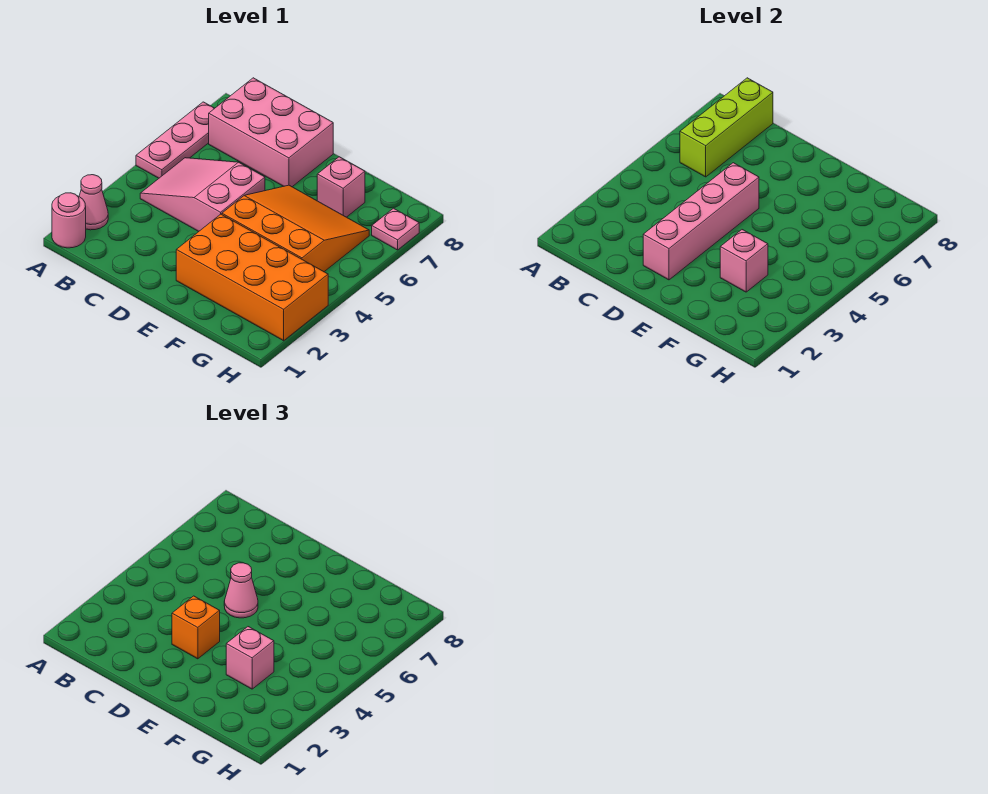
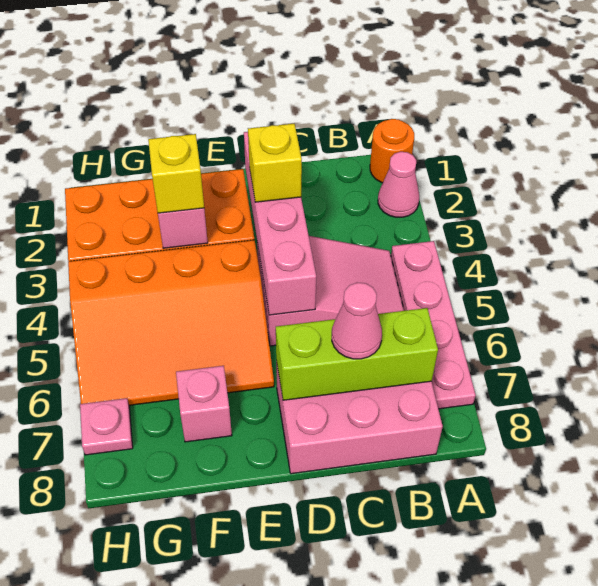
pink 1x1 round brick [52,193,86,248] -> orange 1x1 round brick [370,119,414,183]
pink 1x3 plate [136,102,215,178] -> pink 1x4 plate [391,241,476,409]
lime 1x3 brick [680,78,773,177] -> lime 1x3 brick turned to [276,308,438,400]
orange 1x1 brick [172,596,220,659] -> yellow 1x1 brick [248,124,302,202]
pink 1x1 cone [224,563,258,618] -> pink 1x1 cone moved to [332,283,382,359]
orange 3x3 slope [222,185,369,272] -> orange 3x4 slope [68,240,274,405]
pink 1x1 brick [226,627,274,689] -> yellow 1x1 brick [148,134,204,213]

